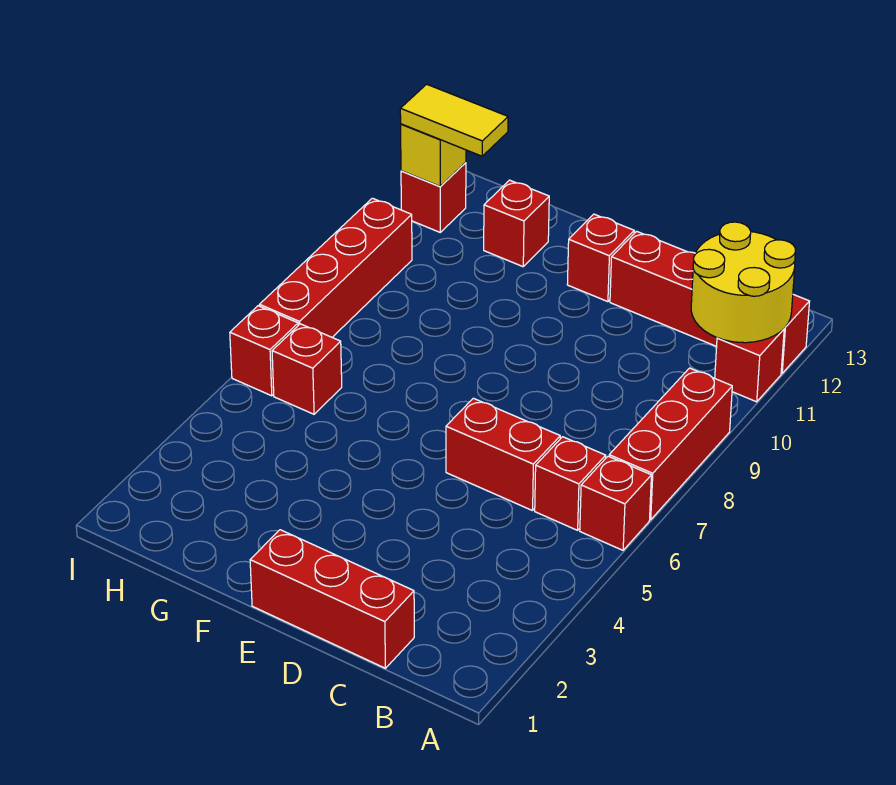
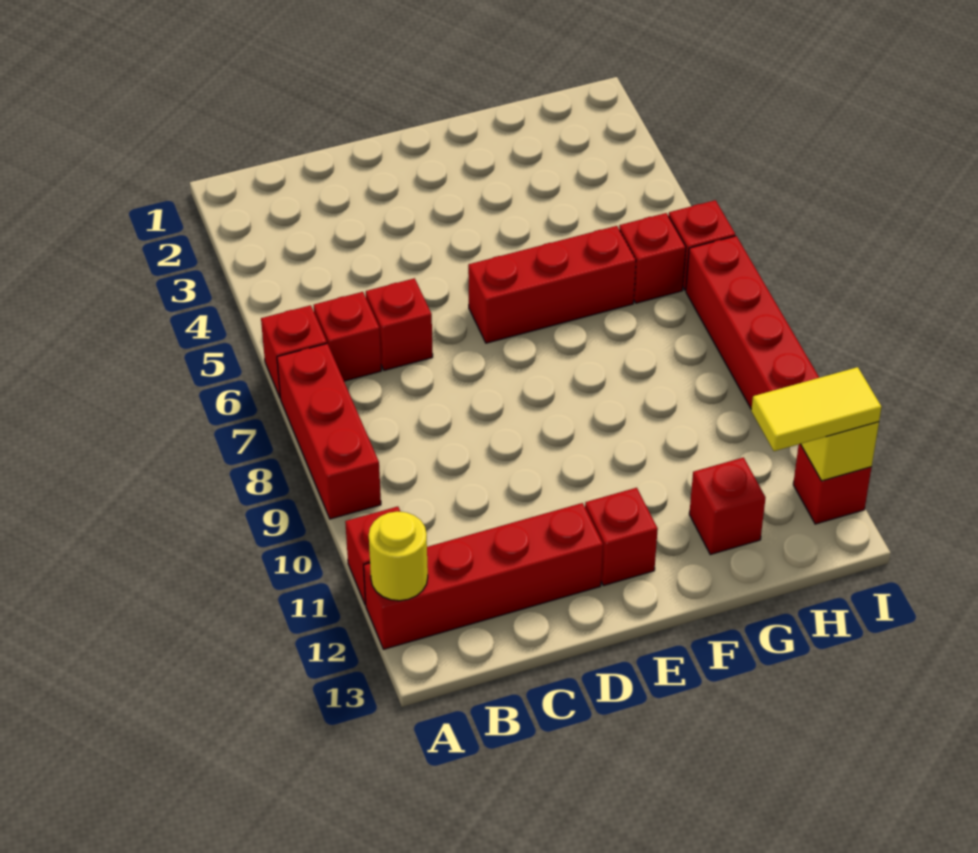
yellow 2x2 round brick [691,222,796,343] -> yellow 1x1 round brick [369,511,428,601]
red 1x3 brick [250,530,414,668] -> red 1x3 brick moved to [468,226,636,343]
red 1x2 brick [446,398,560,511] -> red 1x1 brick [366,278,433,370]

